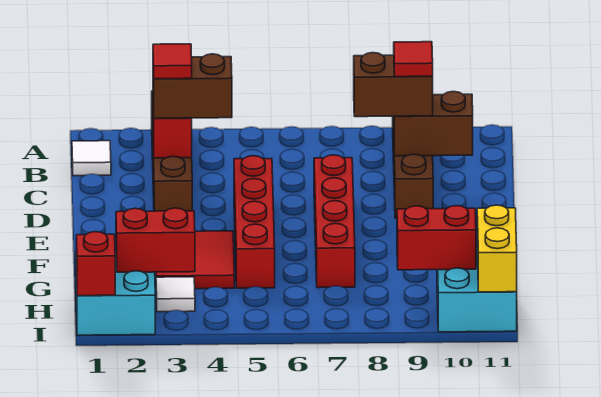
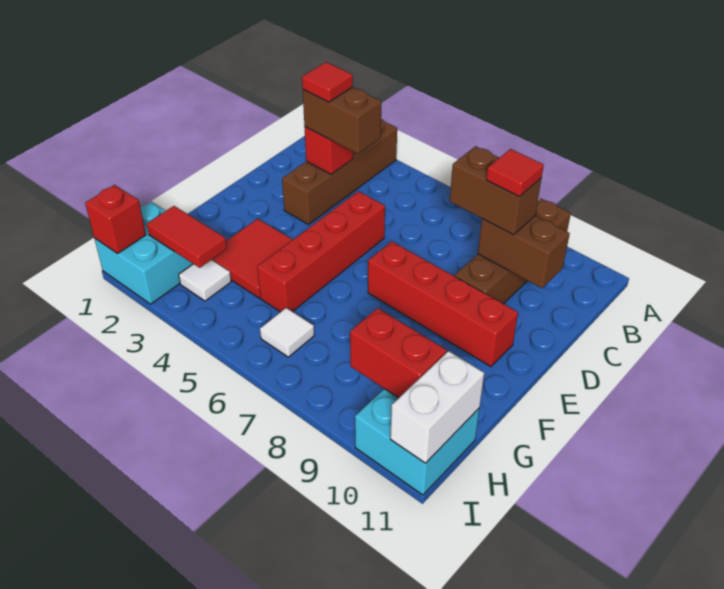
white 1x1 tile [72,141,111,176] -> white 1x1 tile moved to [260,308,314,357]
red 1x4 brick [314,155,355,288] -> red 1x4 brick turned to [368,241,518,367]
red 1x2 brick [116,208,195,272] -> red 1x2 tile [147,206,227,268]
yellow 1x2 brick [477,205,517,292] -> white 1x2 brick [390,351,484,463]

